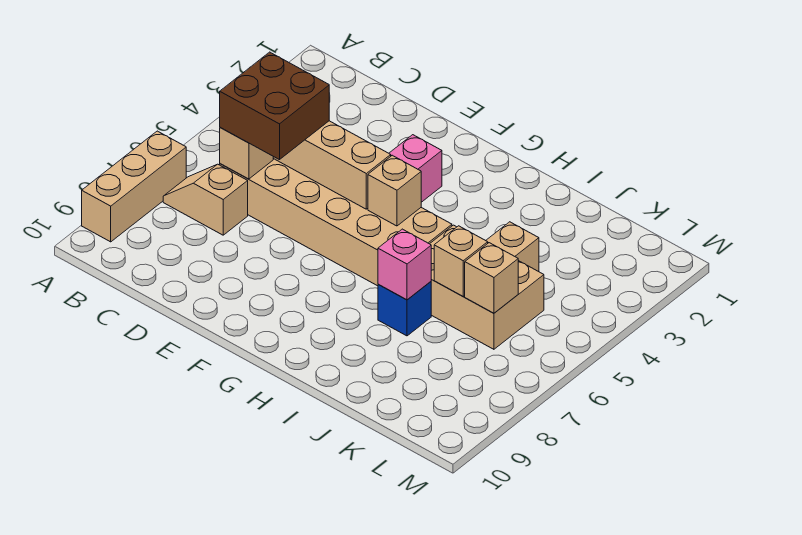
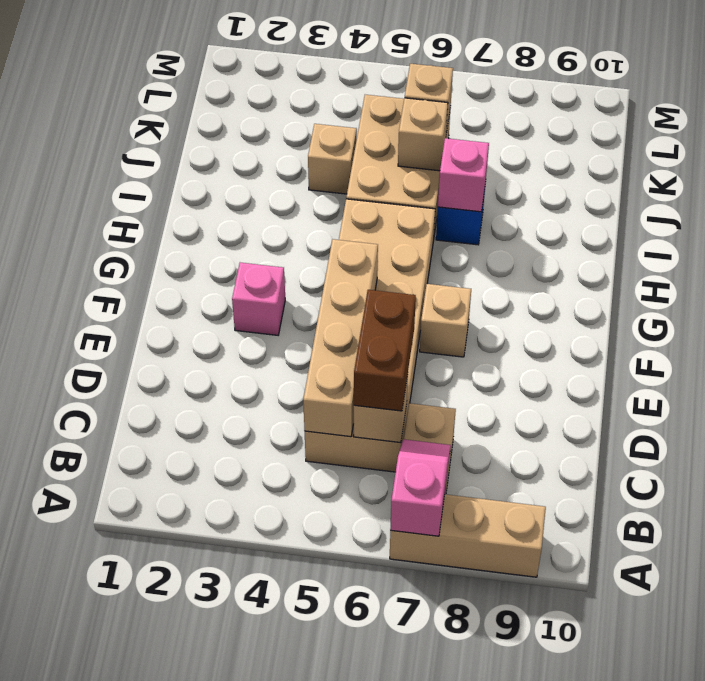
none -> pink 1x2 slope [390,439,451,536]
brown 2x2 brick [220,52,329,160] -> brown 1x2 brick [354,290,416,411]
tan 1x1 brick [368,155,421,226] -> tan 1x1 brick moved to [420,284,471,357]

